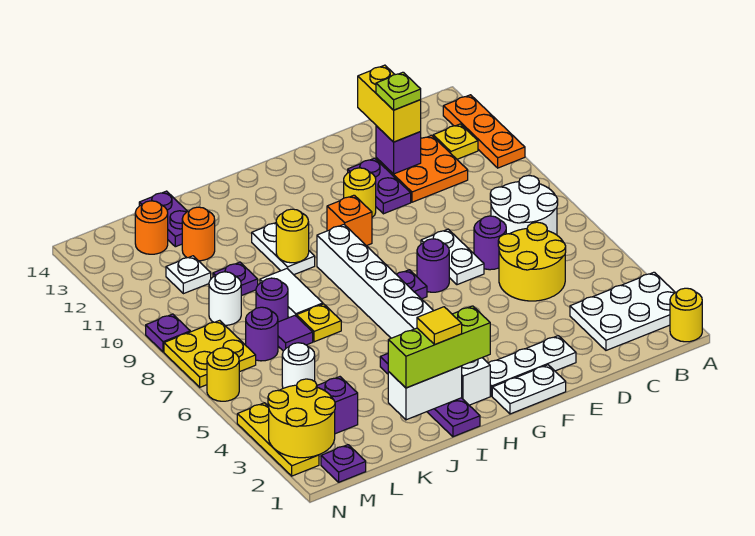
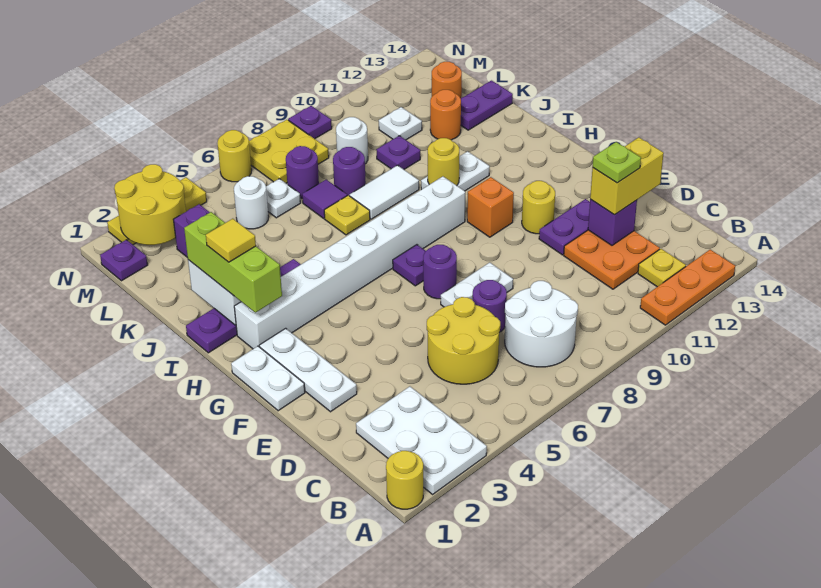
none -> white 1x1 plate [266,179,301,218]

